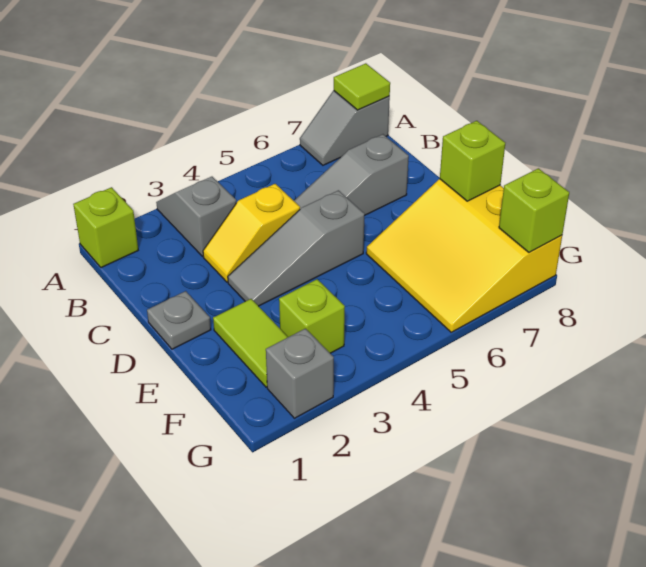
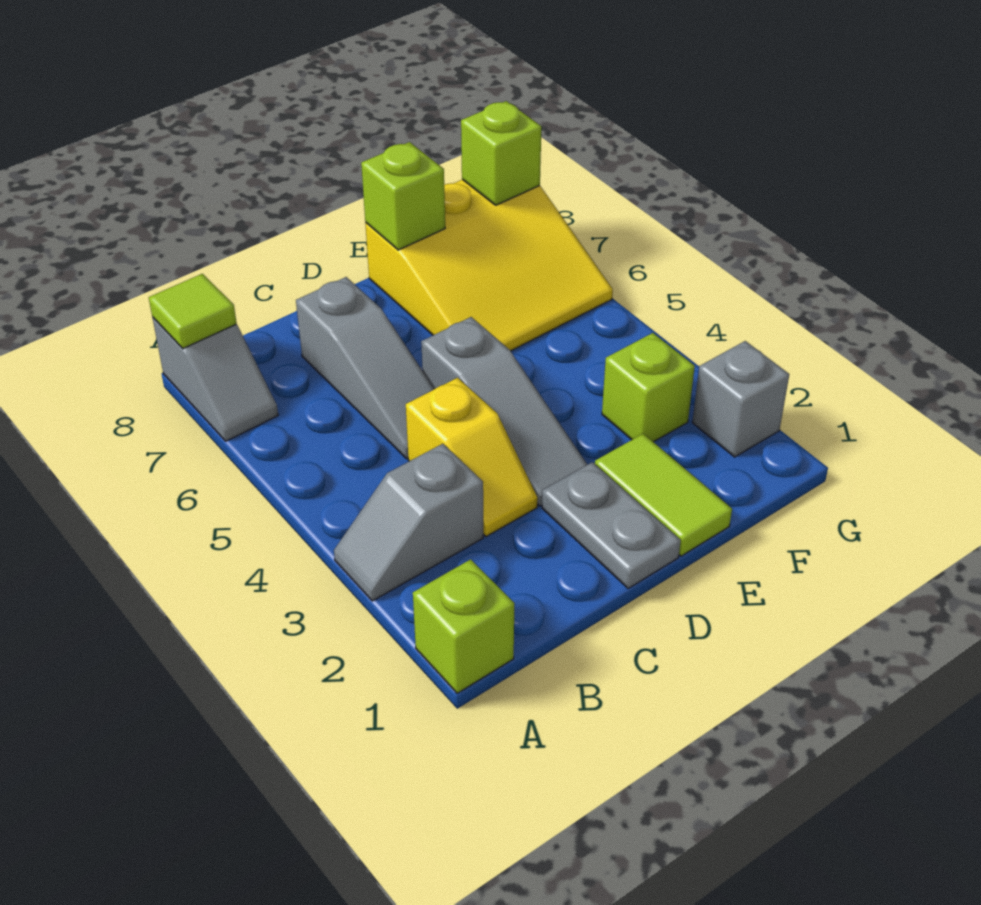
grey 1x1 plate [147,291,211,349] -> grey 1x2 plate [542,462,681,588]
lime 1x2 tile [213,299,288,387] -> lime 1x2 tile turned to [595,434,732,556]

